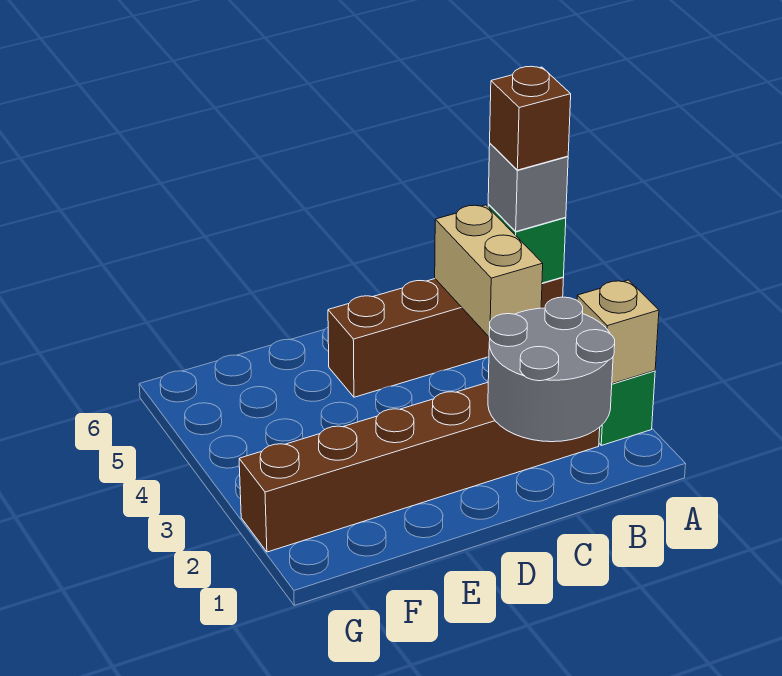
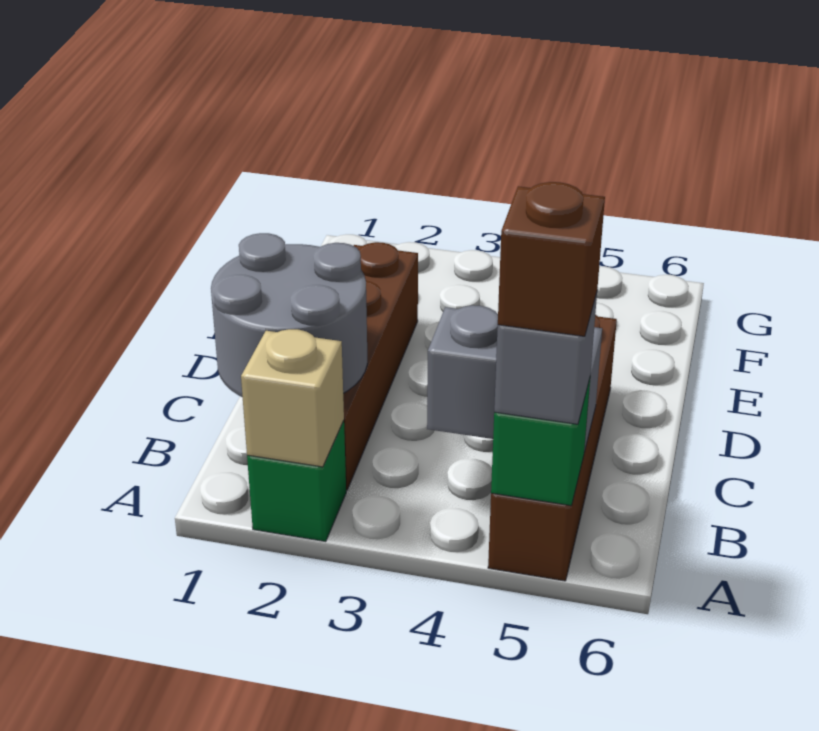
brown 1x6 brick [239,382,600,552] -> brown 1x4 brick [343,242,418,490]
tan 1x2 brick [435,205,543,337] -> grey 1x2 brick [427,305,602,452]

